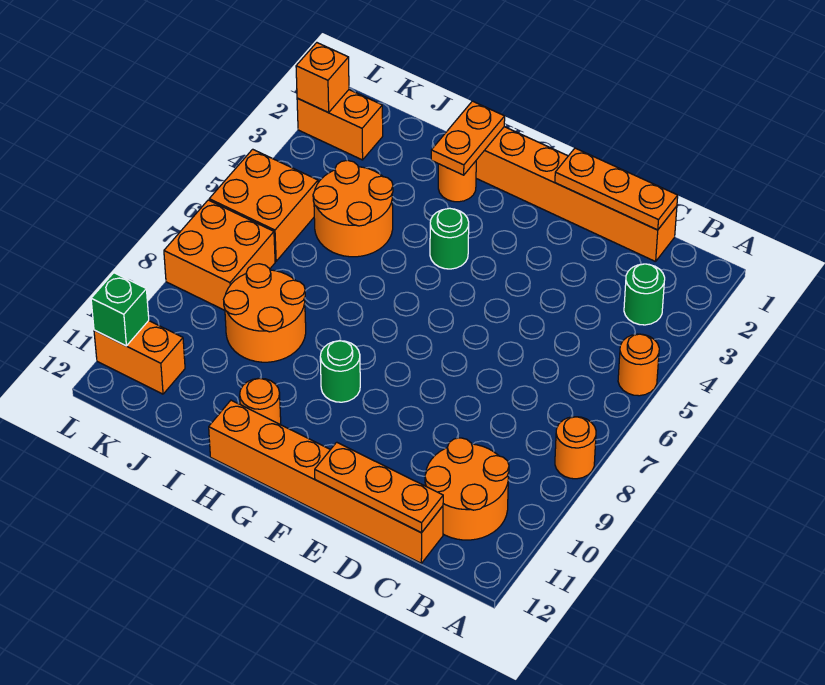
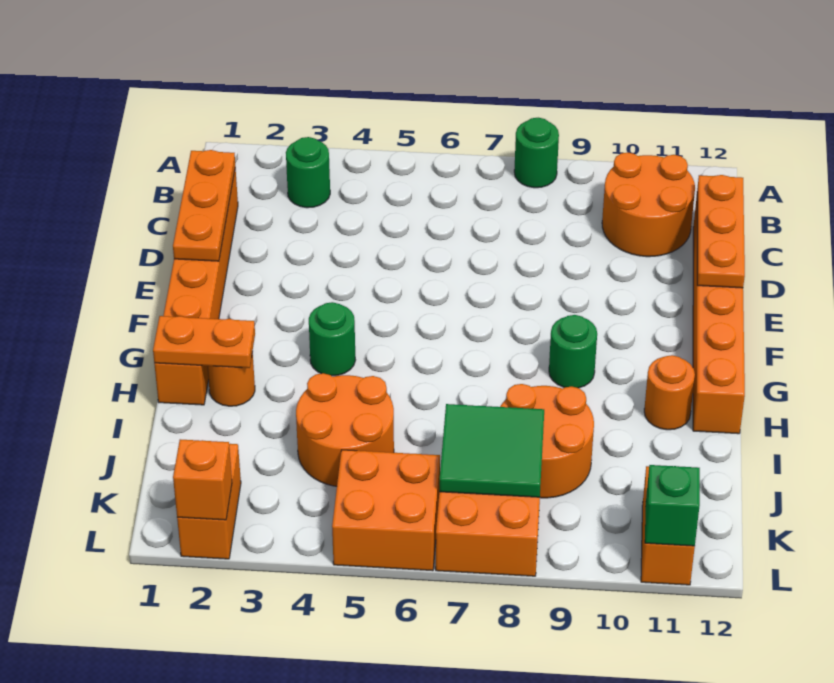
orange 1x1 round brick [618,334,659,396] -> none
orange 1x1 round brick [555,417,596,479] -> green 1x1 round brick [514,118,559,188]
none -> green 2x2 tile [439,404,544,497]

